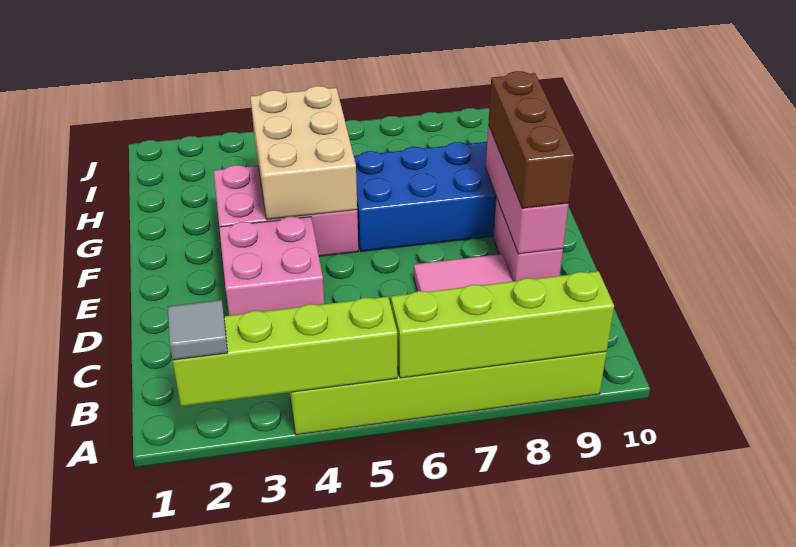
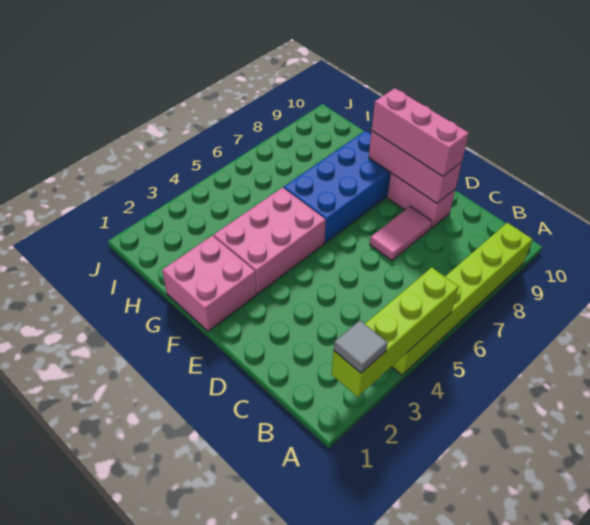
lime 1x4 brick [391,271,614,378] -> none
pink 2x2 brick [219,217,324,316] -> pink 2x2 brick moved to [162,236,256,331]
brown 1x3 brick [488,71,574,208] -> pink 1x3 brick [372,88,469,176]
tan 2x3 brick [250,86,357,220] -> none

